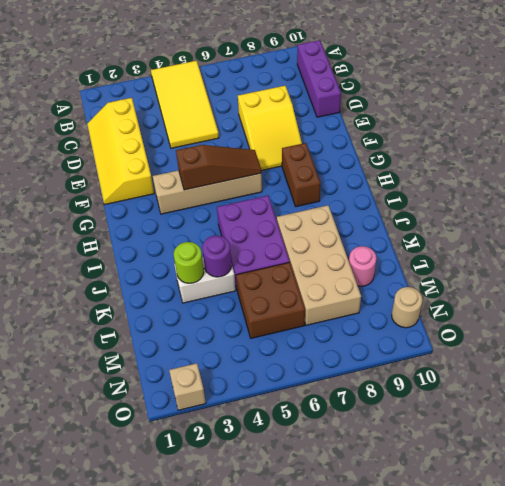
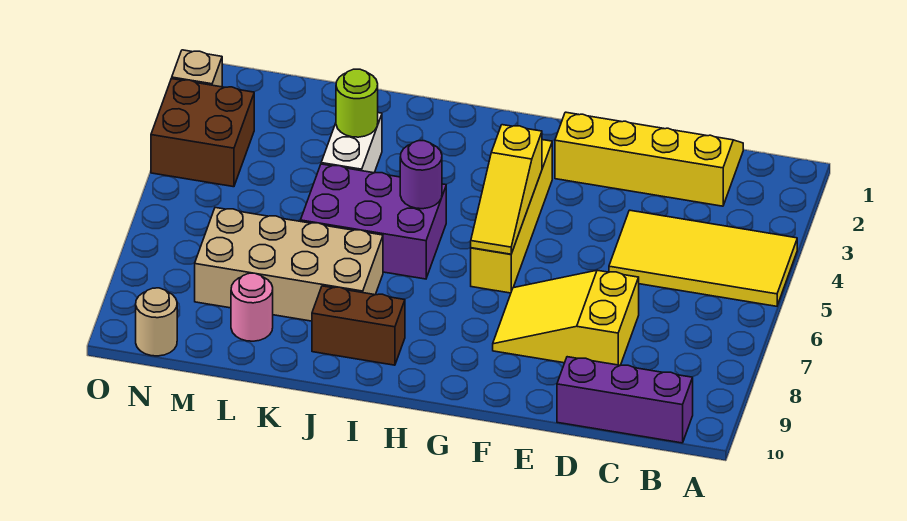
tan 1x4 brick [153,170,262,214] -> yellow 1x4 brick [471,140,552,293]
brown 1x3 slope [176,145,261,190] -> yellow 1x3 slope [471,125,542,254]
brown 1x2 brick [282,143,321,207] -> brown 1x2 brick moved to [312,286,405,365]
purple 1x1 round brick [202,236,232,277] -> purple 1x1 round brick moved to [400,141,442,209]
brown 2x2 brick [236,262,305,338] -> brown 2x2 brick moved to [151,79,254,187]

